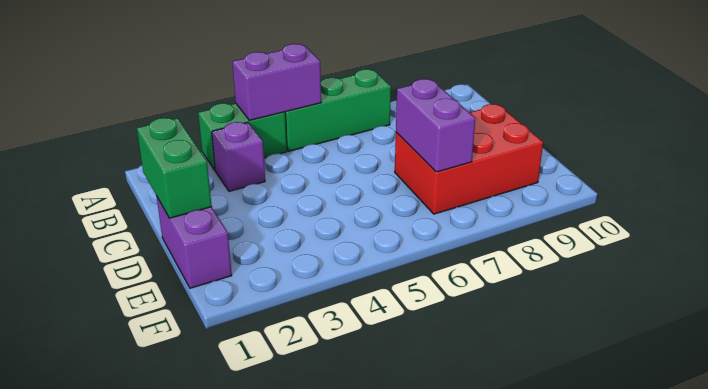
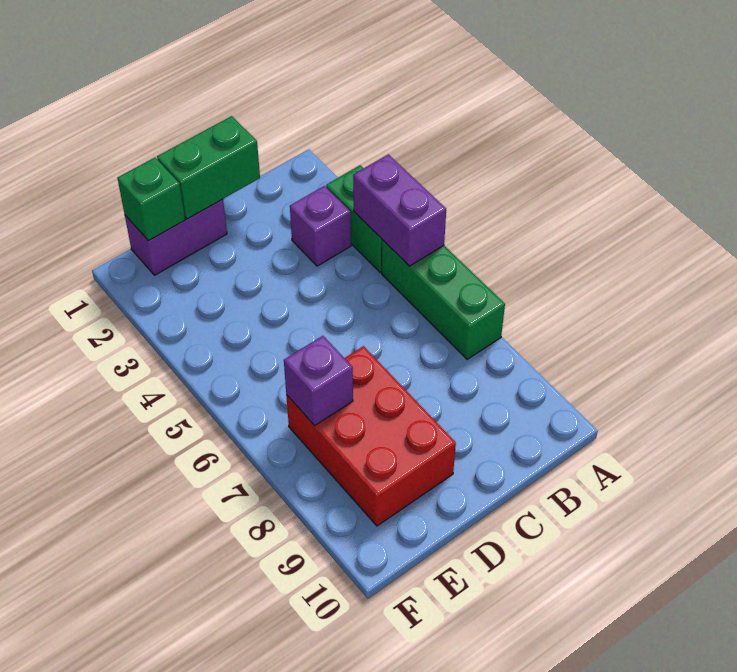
purple 1x2 brick [396,79,475,172] -> purple 1x1 brick [284,336,353,425]
none -> green 1x1 brick [118,158,185,241]

